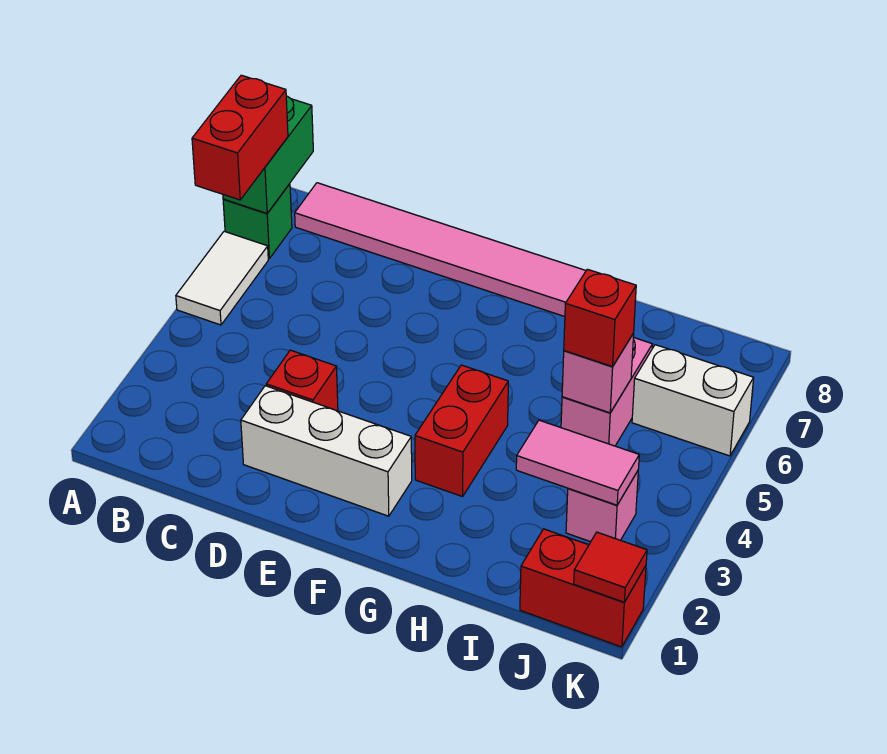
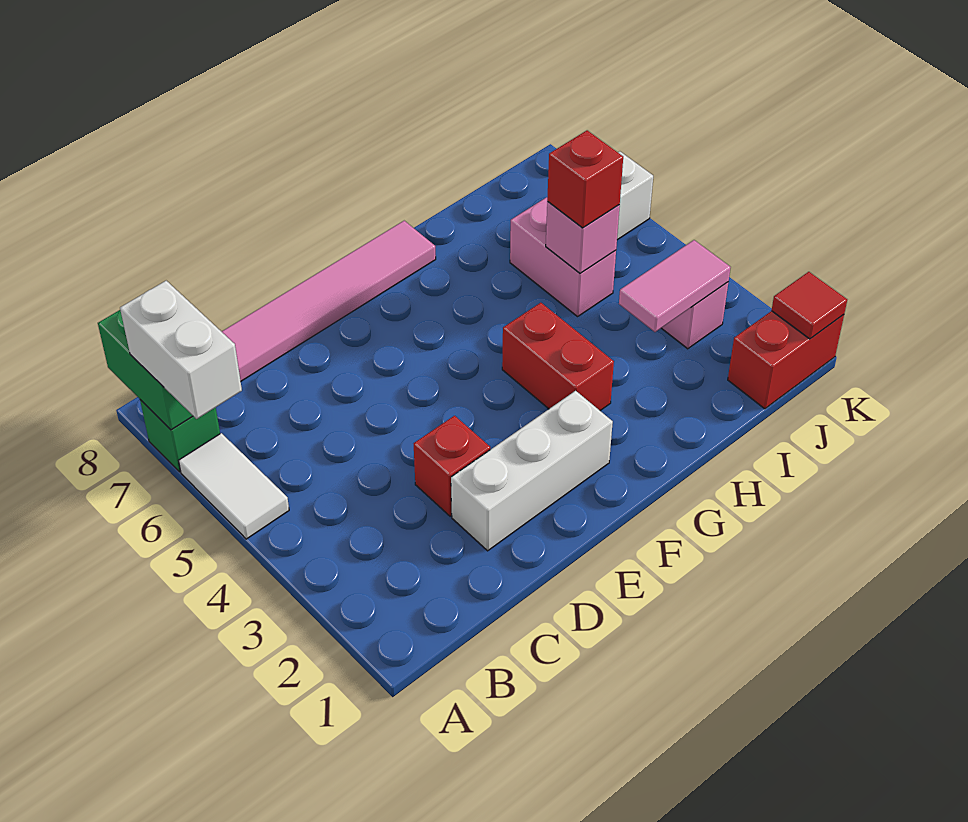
red 1x2 brick [192,75,288,200] -> white 1x2 brick [120,281,242,419]

